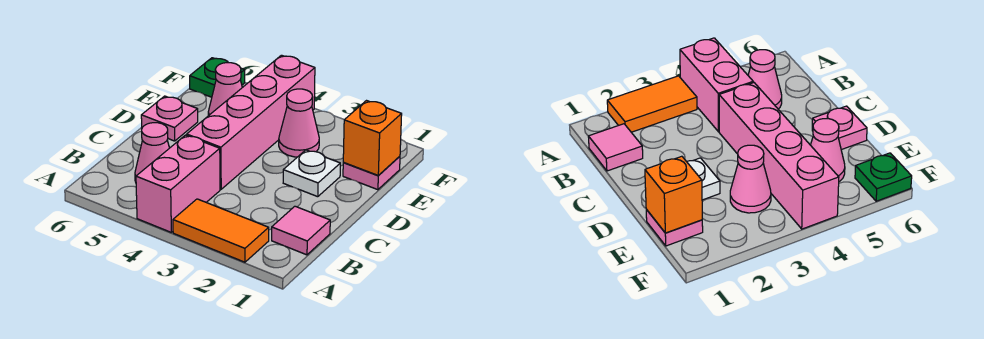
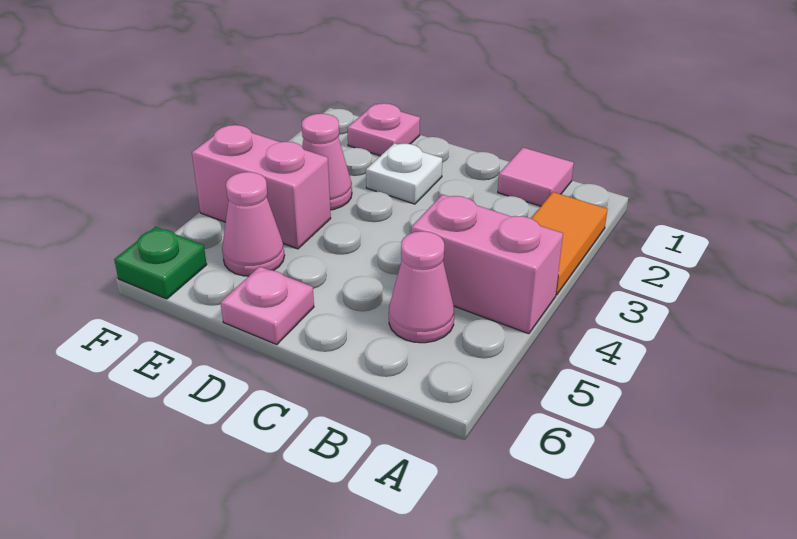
pink 1x4 brick [187,55,315,189] -> pink 1x2 brick [192,125,331,249]
orange 1x1 brick [343,101,402,176] -> none

